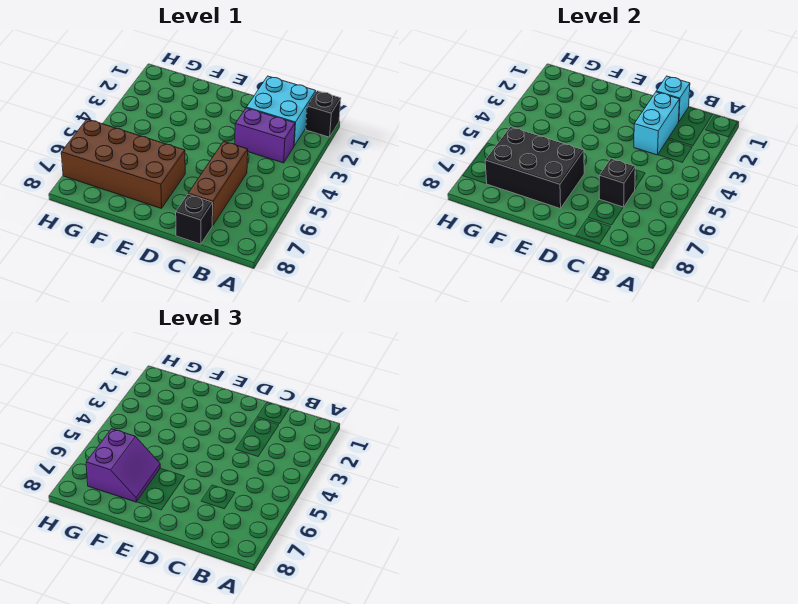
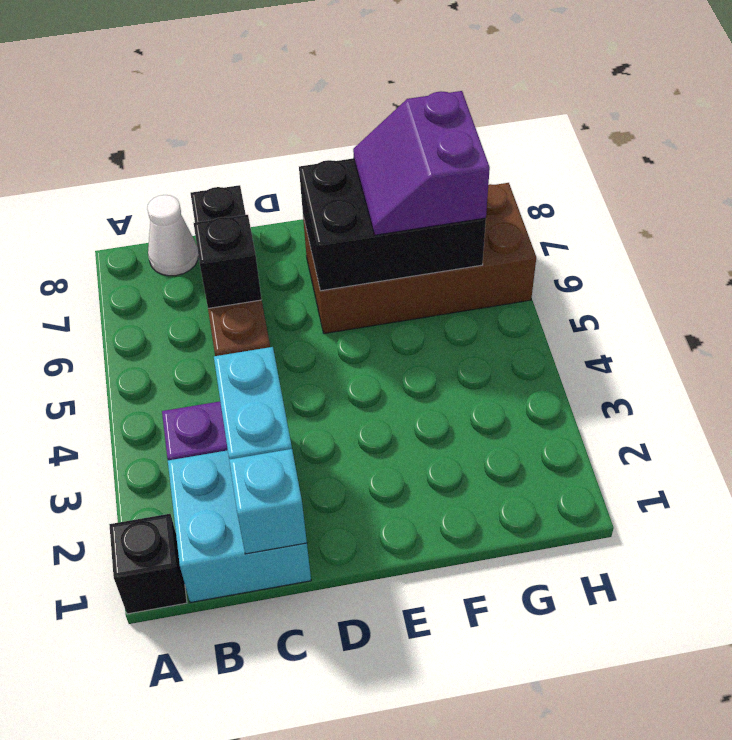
none -> white 1x1 cone [147,195,198,276]

